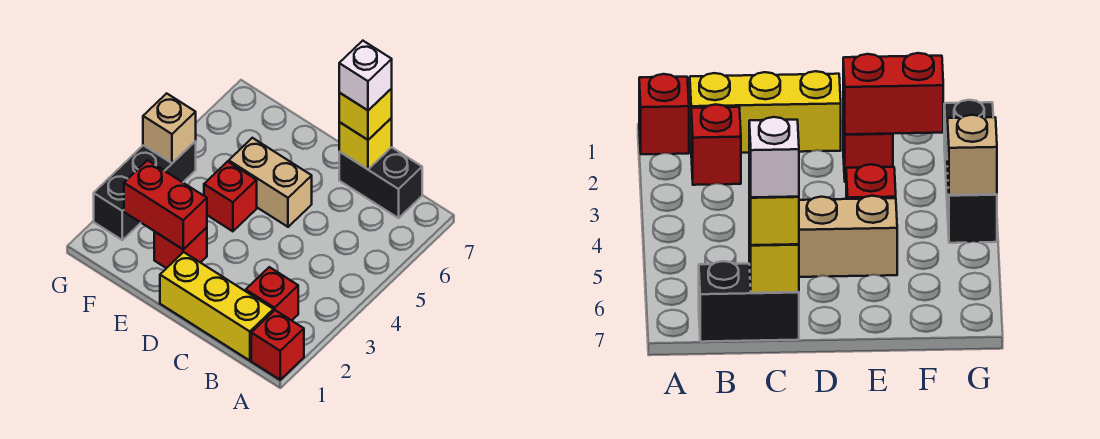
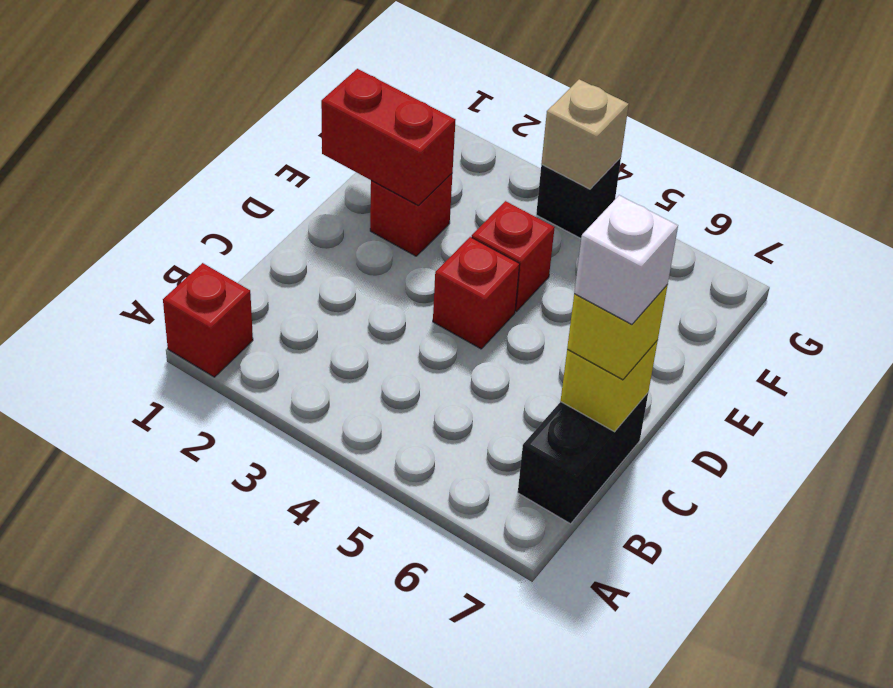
yellow 1x3 brick [160,252,273,361] -> none
red 1x1 brick [246,267,298,320] -> red 1x1 brick moved to [433,237,520,349]
tan 1x2 brick [229,138,312,227] -> none
red 1x2 brick [124,160,207,249] -> red 1x2 brick turned to [321,69,455,206]
black 1x3 brick [94,141,196,240] -> black 1x1 brick [536,158,621,238]

